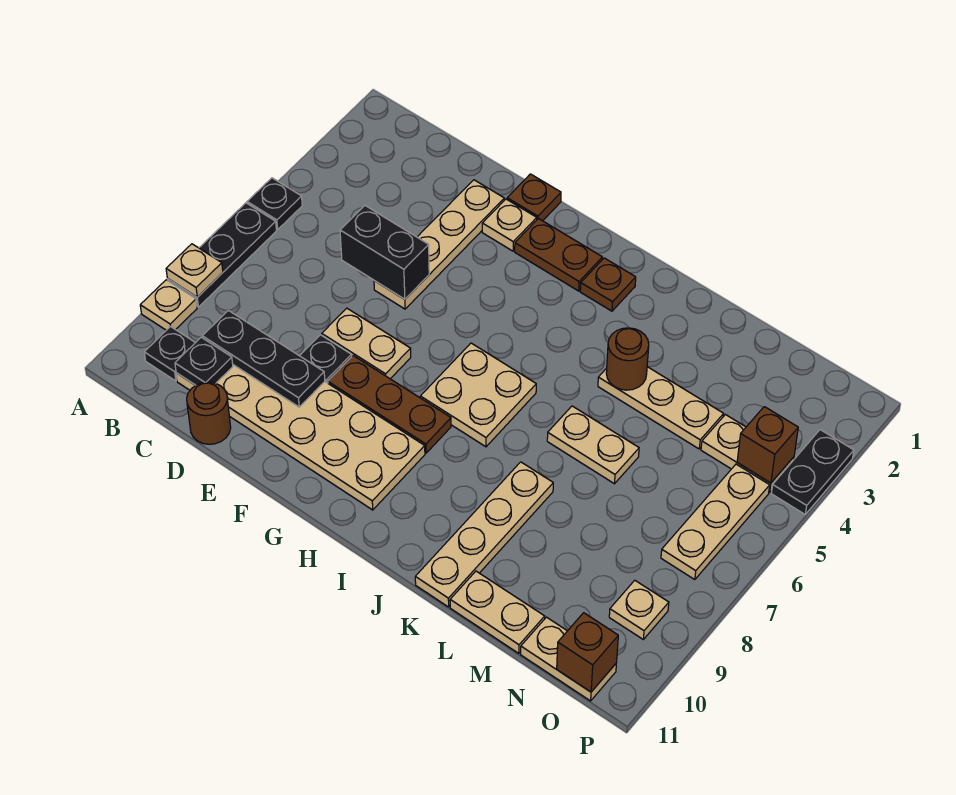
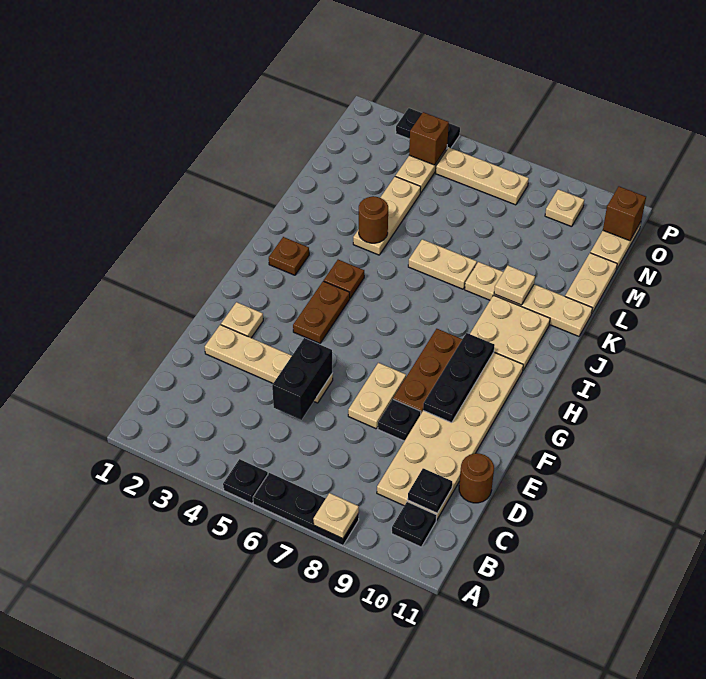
tan 1x1 plate [140,280,197,330] -> tan 1x1 plate moved to [494,266,535,305]
black 1x3 plate [202,310,325,407] -> black 1x3 plate moved to [423,333,495,423]
brown 1x1 plate [507,174,561,221] -> brown 1x1 plate moved to [324,260,364,298]
brown 1x2 plate [515,219,602,291] -> brown 1x2 plate moved to [293,281,350,343]
tan 2x2 plate [420,343,536,447] -> tan 2x2 plate moved to [470,295,550,370]
tan 1x2 plate [547,406,639,484] -> tan 1x2 plate turned to [408,239,477,289]

